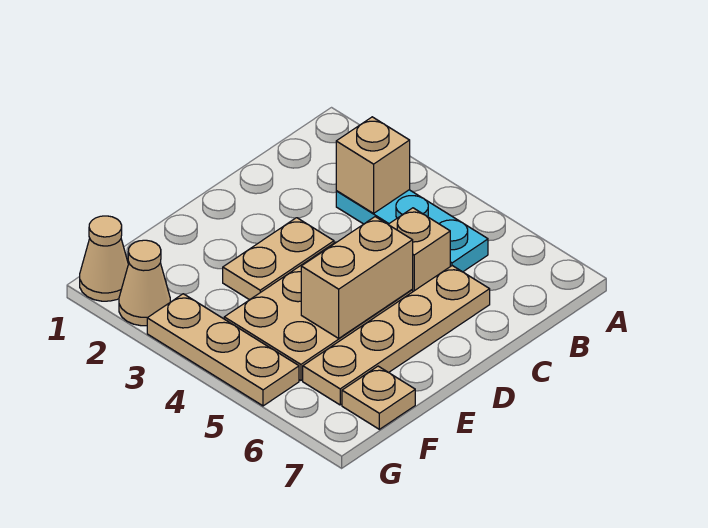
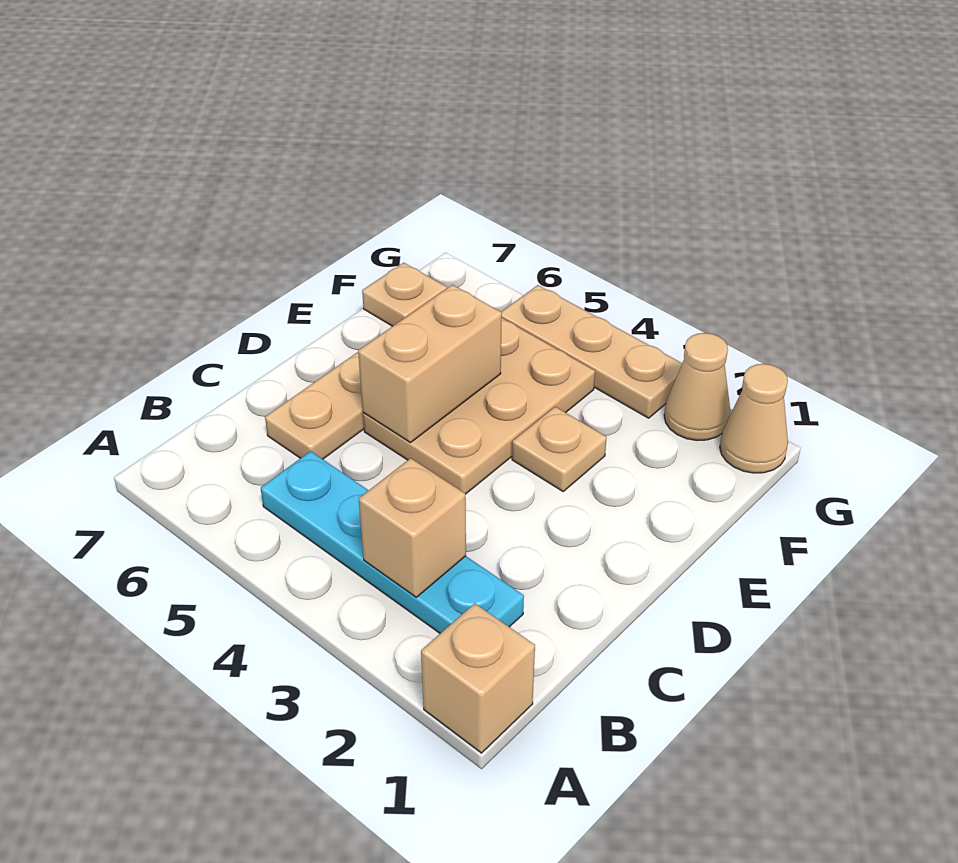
cyan 1x3 plate [336,190,488,272] -> cyan 1x4 plate [261,451,524,633]
tan 1x1 brick [388,208,450,291] -> tan 1x1 brick moved to [421,603,535,753]
tan 1x2 plate [223,218,334,300] -> tan 1x1 plate [512,407,607,491]

